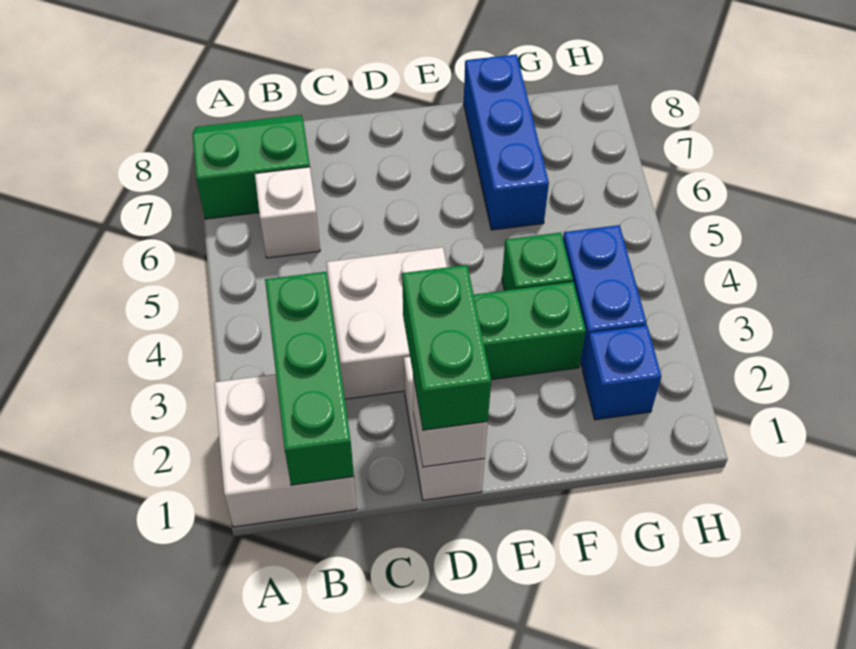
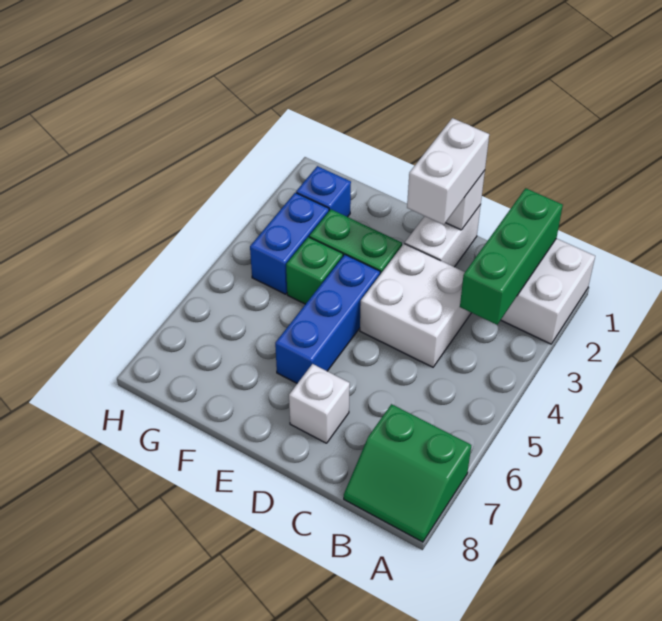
white 1x1 brick [255,167,320,258] -> white 1x1 brick moved to [289,364,350,443]
green 1x2 brick [402,265,491,430] -> white 1x2 brick [407,118,489,225]
blue 1x3 brick [464,54,549,230] -> blue 1x3 brick moved to [275,255,380,383]

